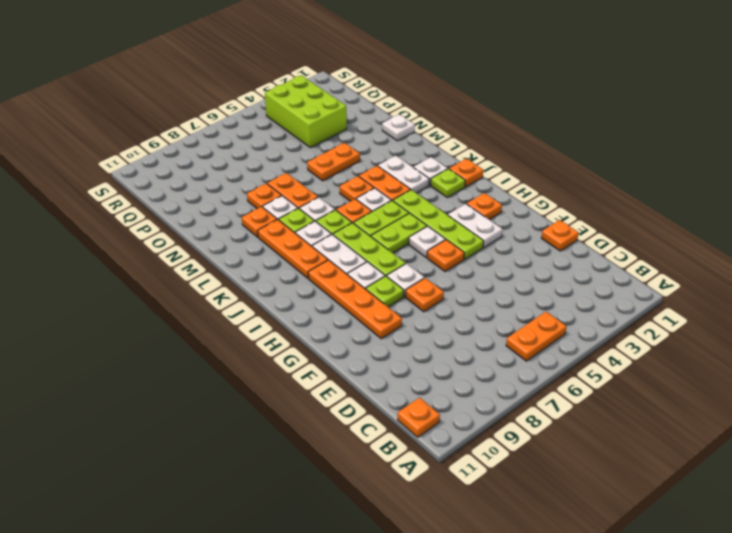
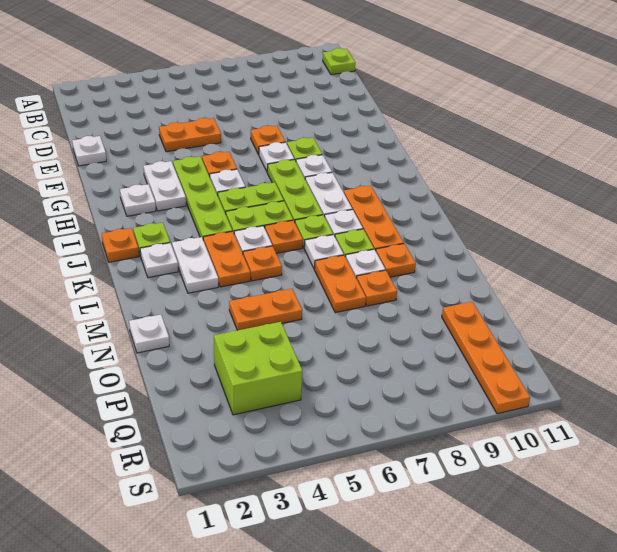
orange 1x2 plate [506,312,567,361] -> orange 1x2 plate moved to [159,118,221,152]
orange 1x1 plate [398,398,440,437] -> lime 1x1 plate [323,48,355,75]
orange 1x1 plate [541,220,579,251] -> white 1x1 plate [72,136,106,166]
orange 1x4 plate [308,260,402,339] -> orange 1x4 plate moved to [442,302,530,414]
orange 1x1 plate [467,193,502,220] -> white 1x1 plate [120,184,156,216]
lime 2x3 brick [265,75,347,148] -> lime 2x2 brick [214,322,302,415]

